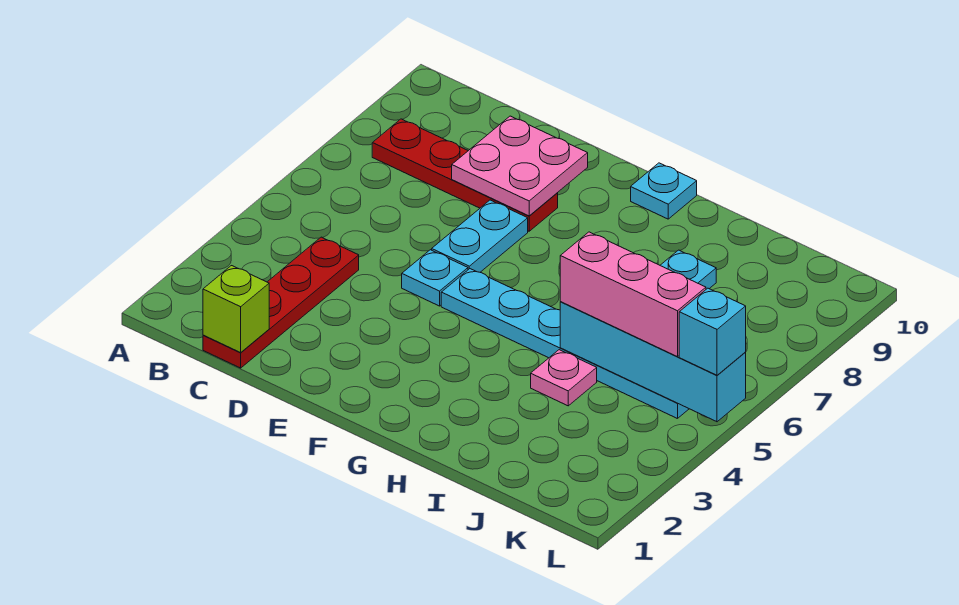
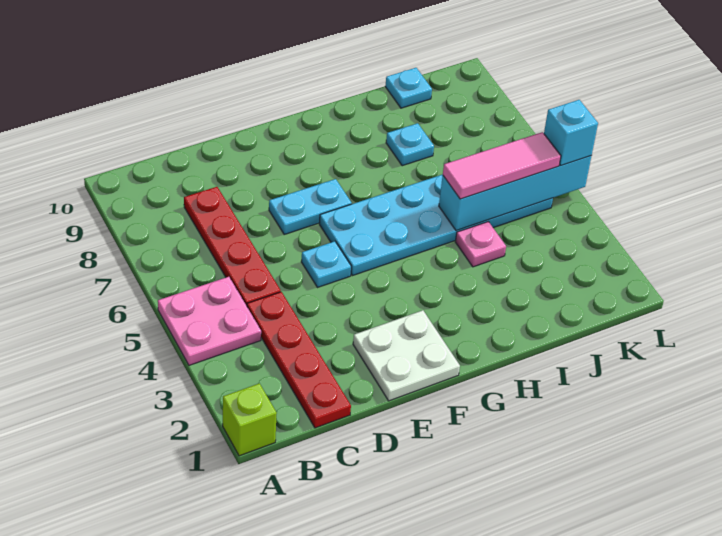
red 1x4 plate [372,119,558,231] -> red 1x4 plate turned to [184,187,281,306]
lime 1x1 brick [203,266,269,353] -> lime 1x1 brick moved to [223,383,277,456]
pink 2x2 plate [452,116,588,216] -> pink 2x2 plate moved to [158,277,261,365]
none -> white 2x2 plate [353,310,460,401]
cyan 1x2 plate [432,200,528,272] -> cyan 1x2 plate turned to [269,179,352,234]
cyan 1x6 plate [441,269,689,419] -> cyan 2x6 plate [319,174,553,276]
cyan 1x1 plate [631,163,697,219] -> cyan 1x1 plate moved to [385,68,432,108]
pink 1x3 brick [560,232,706,357] -> pink 1x3 tile [443,132,561,199]

